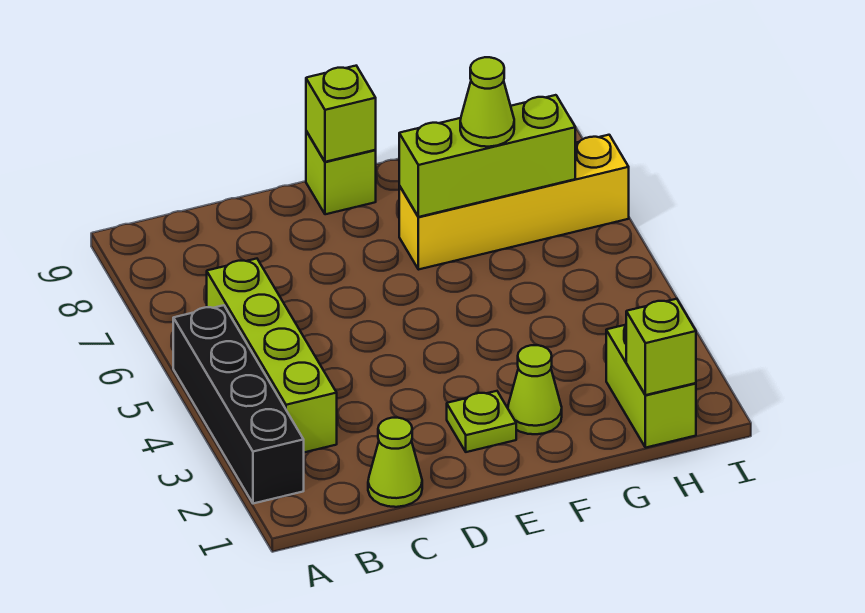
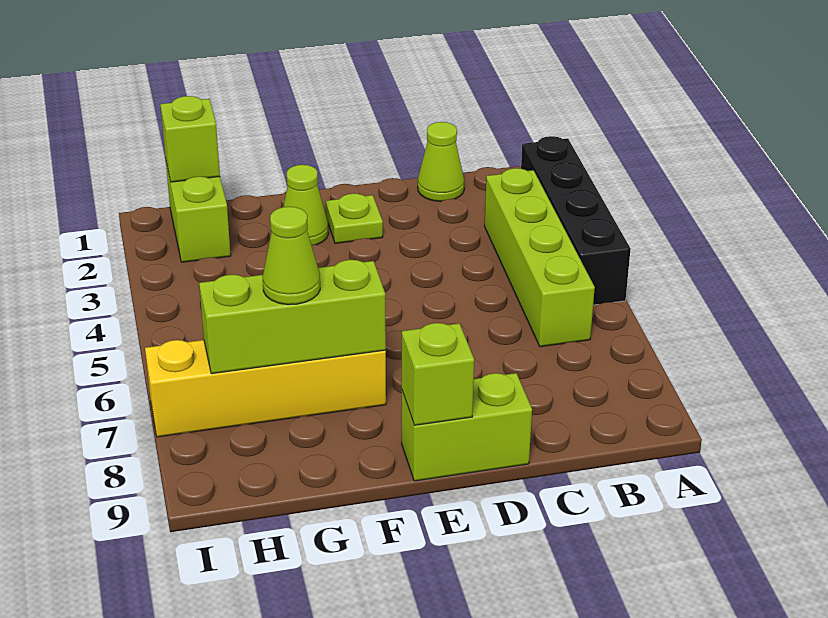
lime 1x1 brick [306,131,376,214] -> lime 1x2 brick [402,373,532,481]

